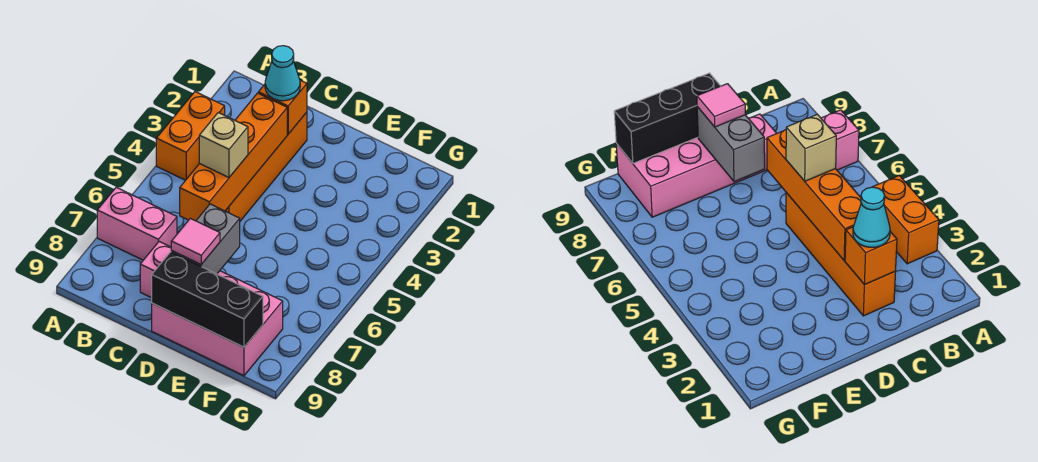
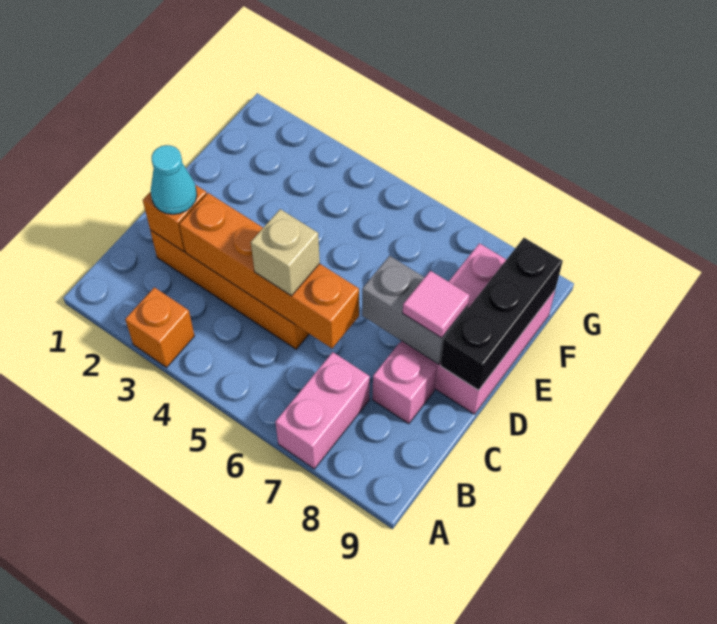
orange 1x2 brick [156,92,225,180] -> orange 1x1 brick [125,287,194,367]

